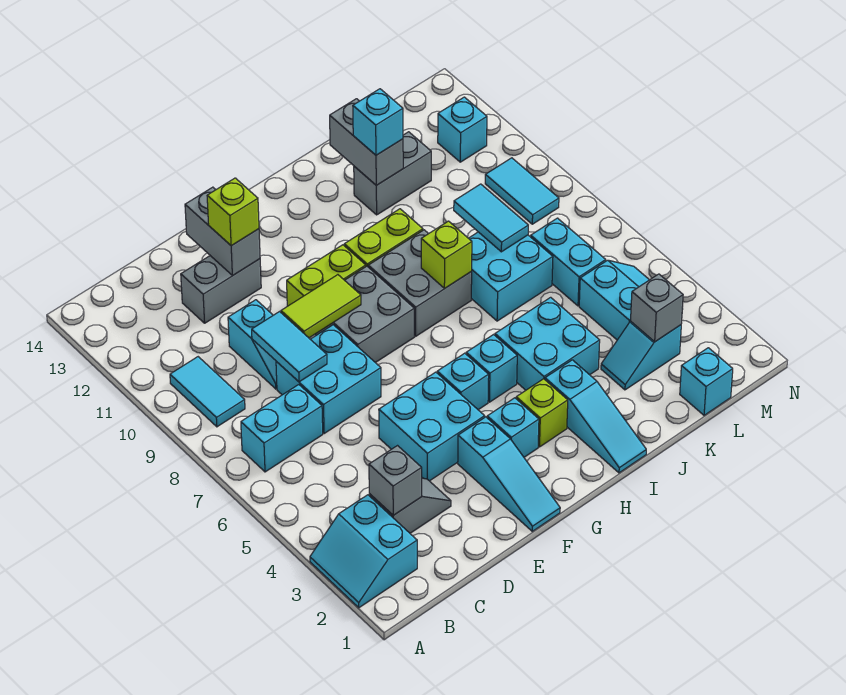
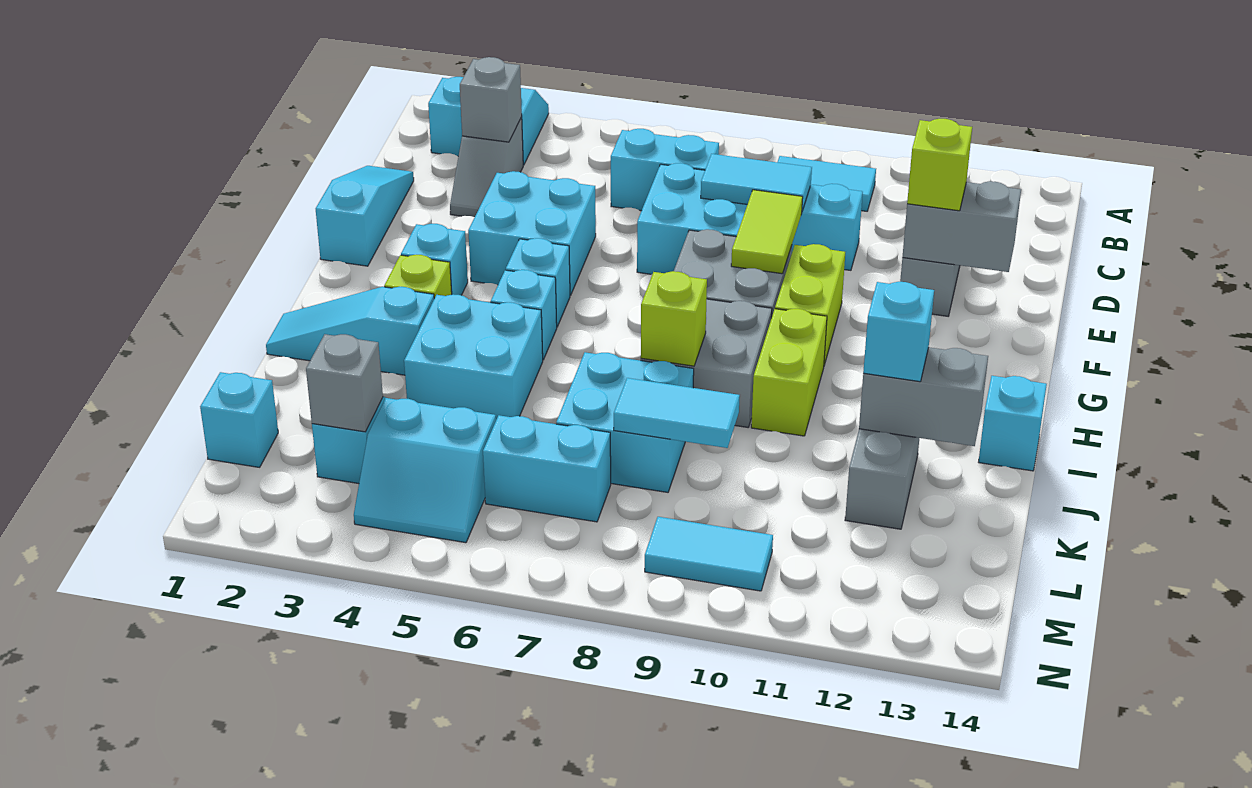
cyan 1x2 brick [241,385,323,472] -> cyan 1x2 brick turned to [611,129,719,211]
cyan 1x3 slope [458,417,560,531] -> cyan 1x3 slope turned to [316,166,414,266]
cyan 1x1 brick [438,97,487,162] -> cyan 1x1 brick moved to [979,376,1047,471]

